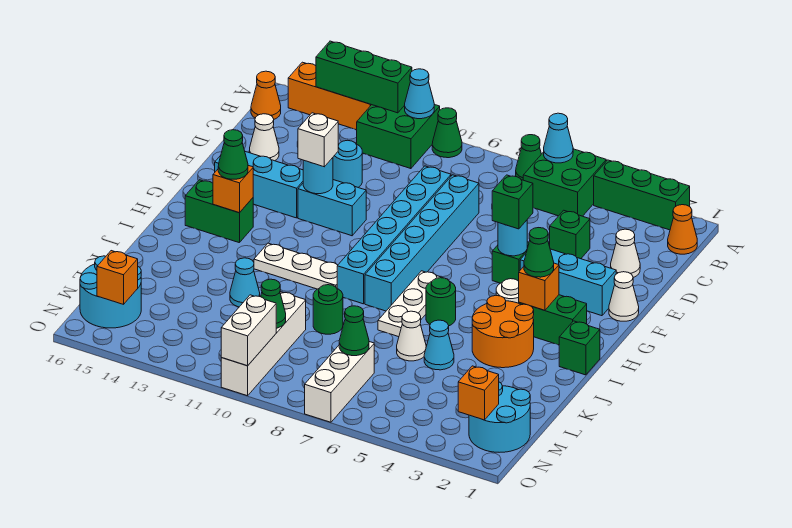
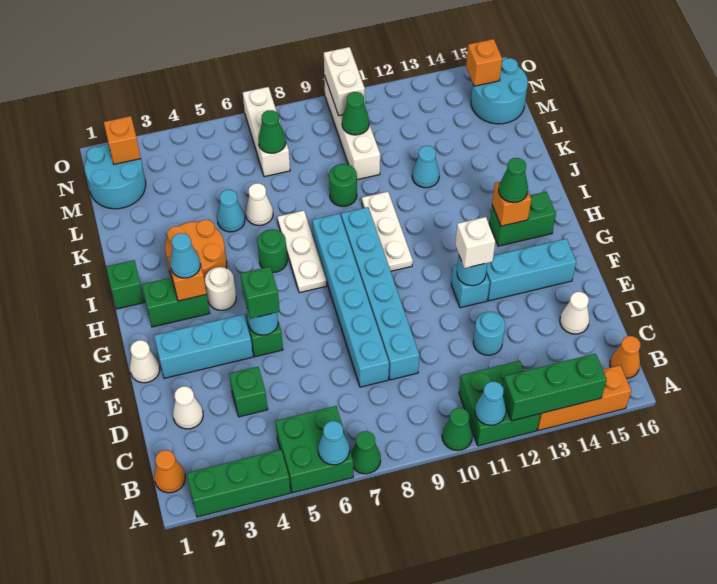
cyan 1x2 brick [298,180,366,236] -> cyan 1x1 brick [451,264,490,308]
green 1x1 cone [524,228,554,277] -> cyan 1x1 cone [170,233,200,278]
white 1x3 plate [254,243,338,289] -> white 1x3 plate turned to [362,192,413,271]

